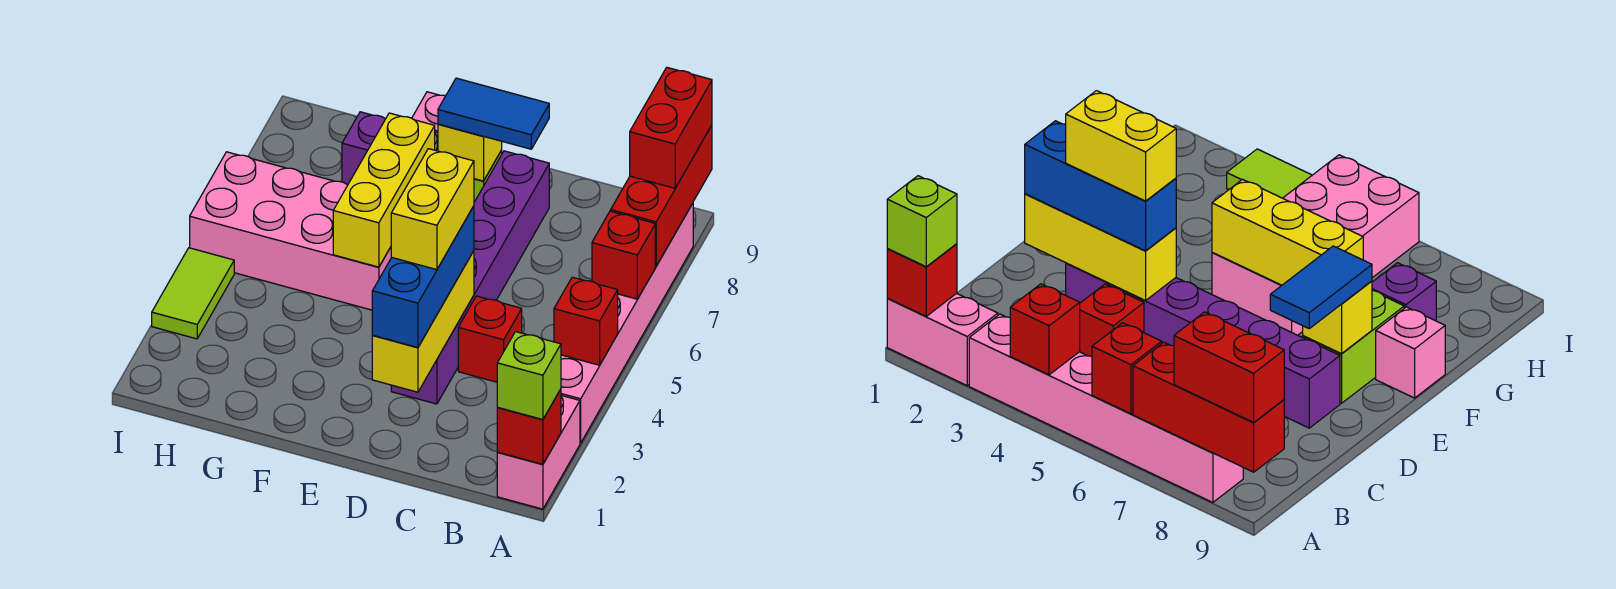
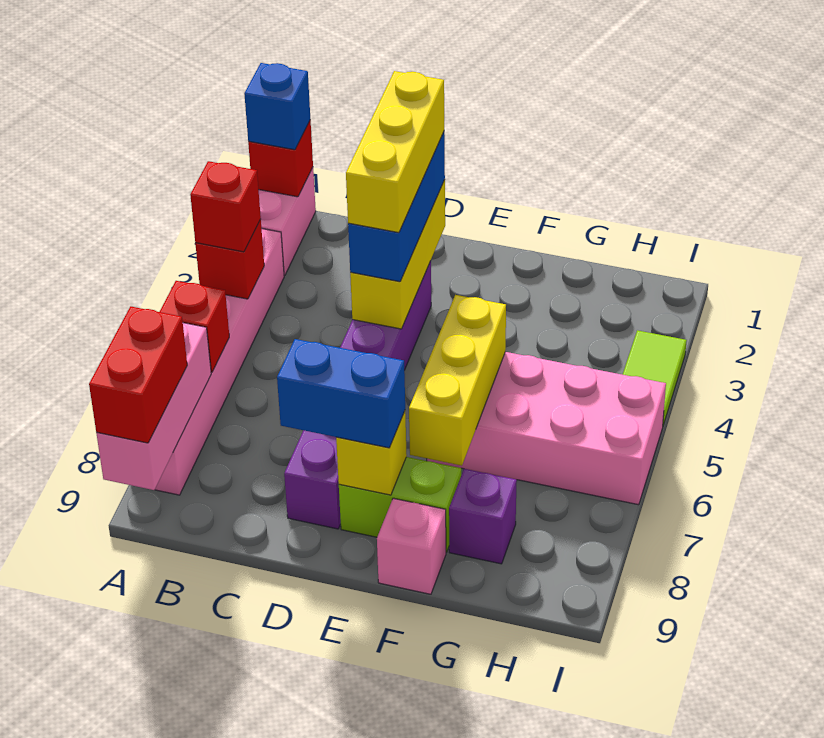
lime 1x1 brick [497,332,561,420] -> blue 1x1 brick [244,63,310,150]
red 1x3 brick [611,125,712,266] -> pink 1x3 brick [96,323,211,490]
red 1x1 brick [458,296,522,382] -> red 1x1 brick moved to [190,161,261,252]
yellow 1x2 brick [391,149,474,270] -> yellow 1x3 brick [346,71,444,233]
blue 1x2 tile [438,78,549,149] -> blue 1x2 brick [277,339,405,448]

